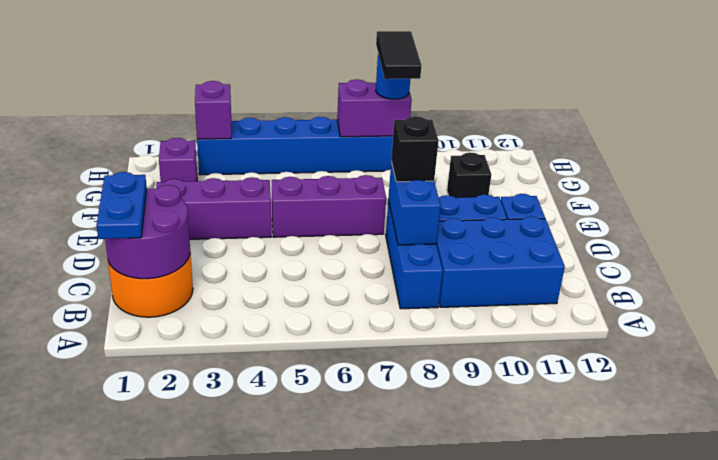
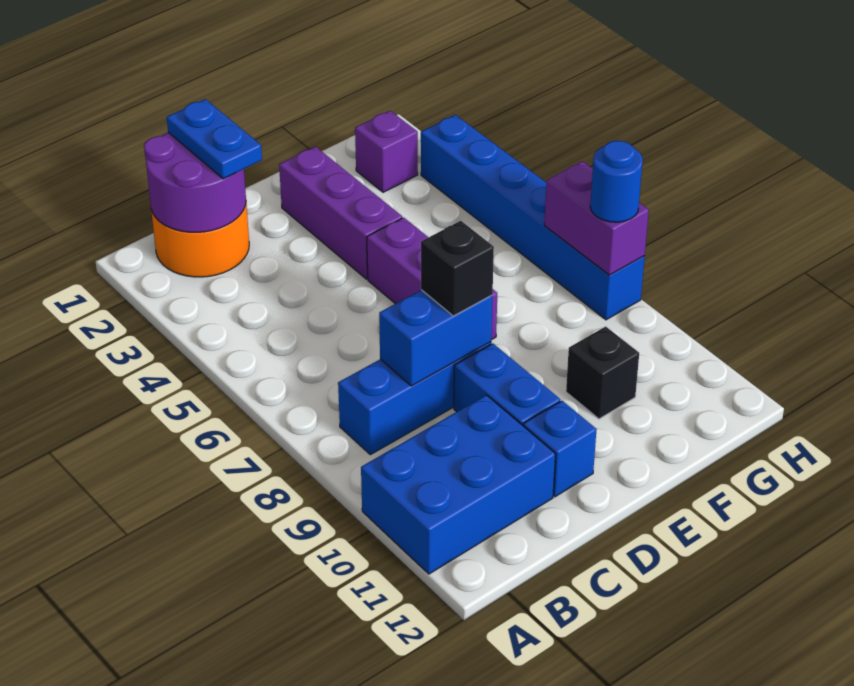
blue 1x2 plate [97,172,147,239] -> blue 1x2 plate turned to [167,99,262,179]
blue 2x3 brick [436,216,565,307] -> blue 2x3 brick turned to [361,395,556,574]
black 1x2 tile [376,31,422,79] -> none
purple 1x1 brick [195,81,231,139] -> none

